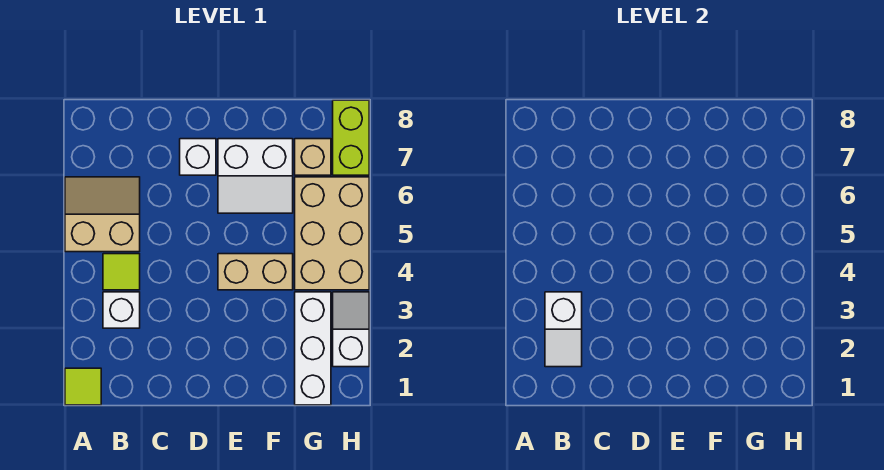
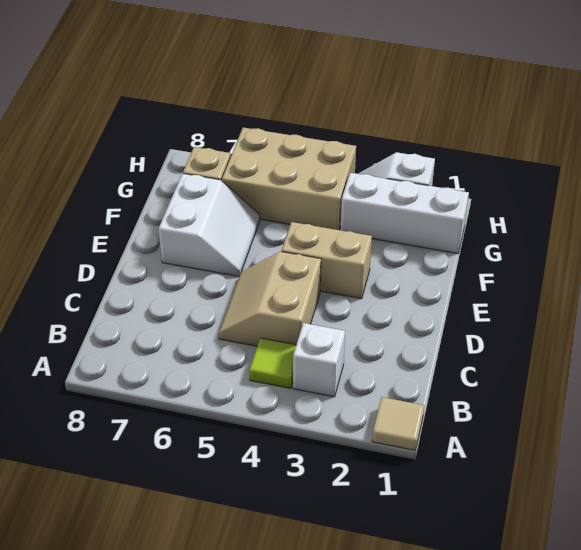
lime 1x1 tile [65,368,101,405] -> tan 1x1 tile [372,397,424,450]
tan 2x2 slope [65,177,140,252] -> tan 2x2 slope moved to [219,251,321,346]
white 1x2 slope [545,292,582,367] -> none
white 1x1 brick [180,139,216,175] -> none
tan 1x2 brick [218,254,293,290] -> tan 1x2 brick turned to [282,222,372,299]
lime 1x2 brick [333,100,369,175] -> none

